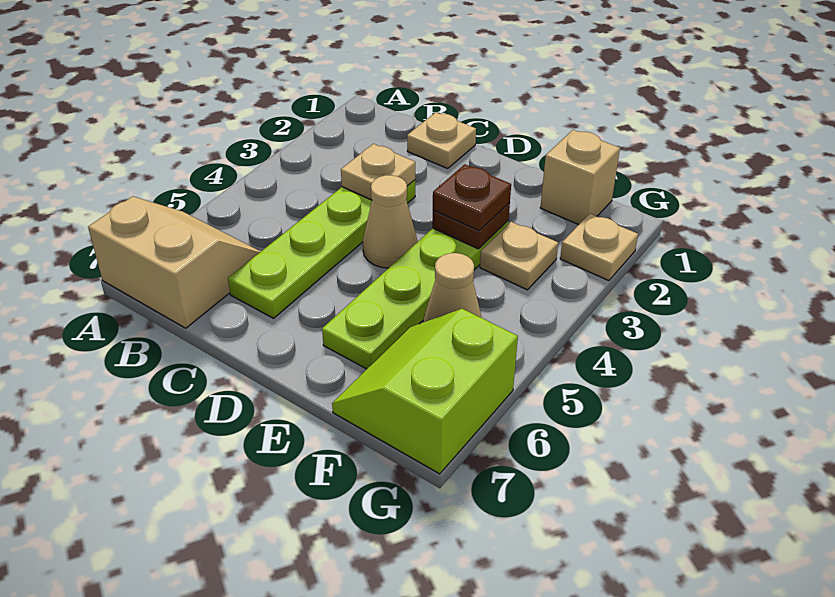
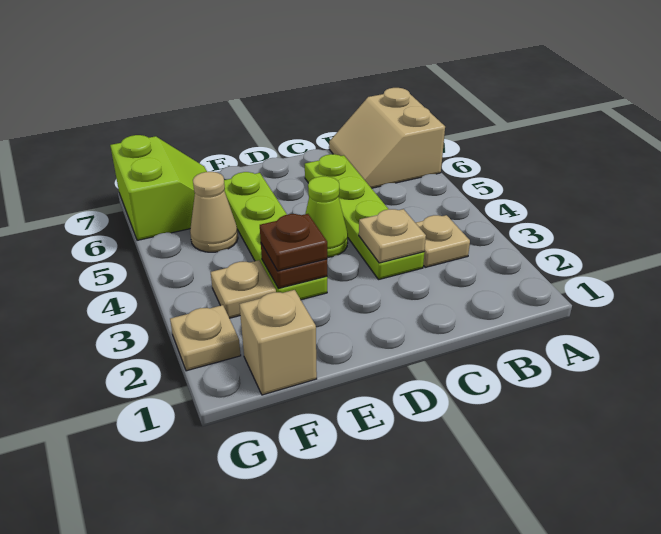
tan 2x2 slope [88,196,261,328] -> tan 2x2 slope turned to [329,88,445,188]
tan 1x1 plate [407,112,476,169] -> tan 1x1 plate moved to [415,215,470,267]
tan 1x1 cone [363,175,418,268] -> lime 1x1 cone [305,176,348,257]

